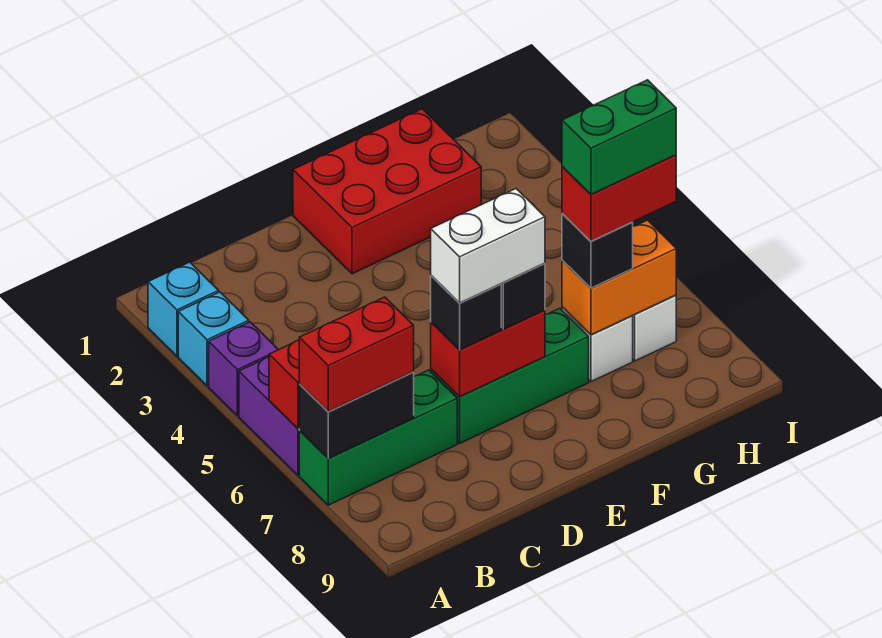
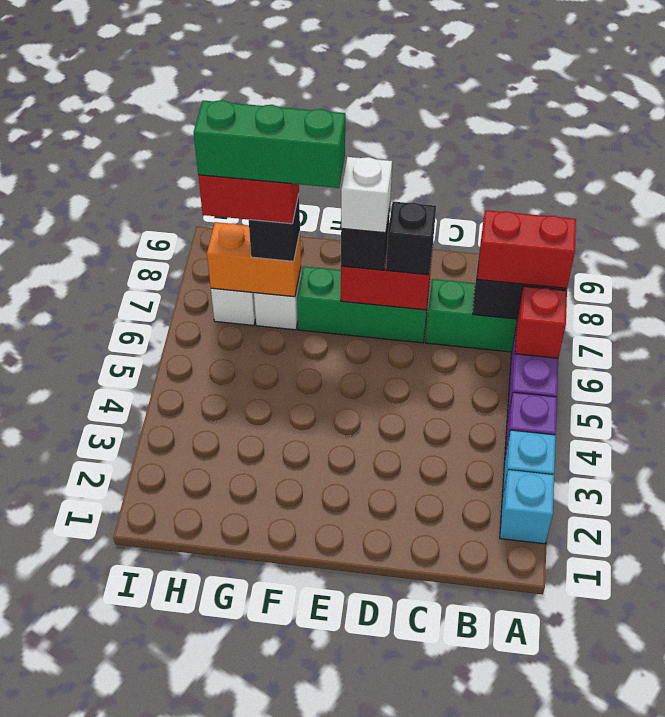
white 1x2 brick [431,189,545,303] -> white 1x1 brick [341,157,392,233]
red 2x3 brick [293,109,481,274] -> none
green 1x2 brick [562,80,676,194] -> green 1x3 brick [194,100,345,188]

